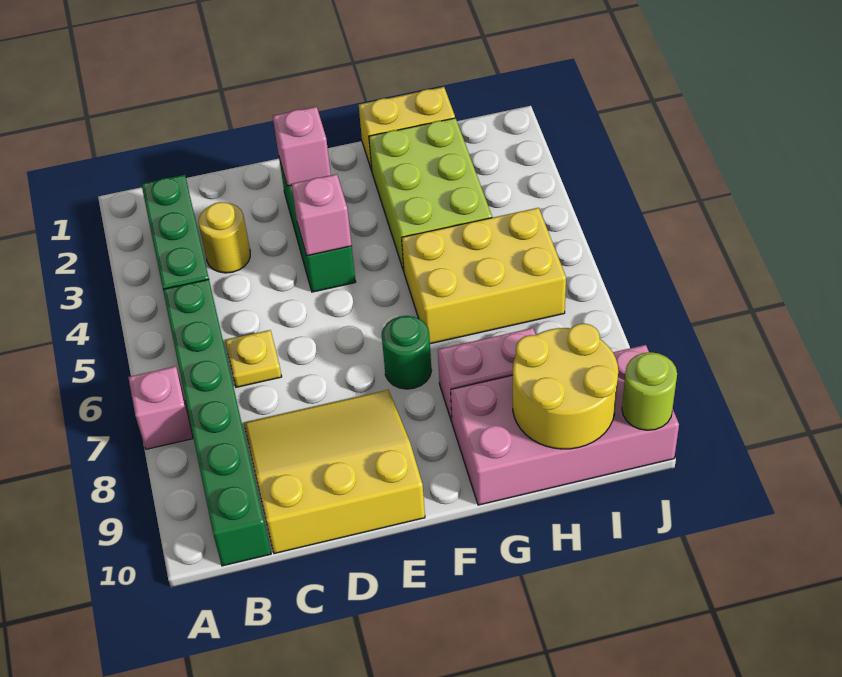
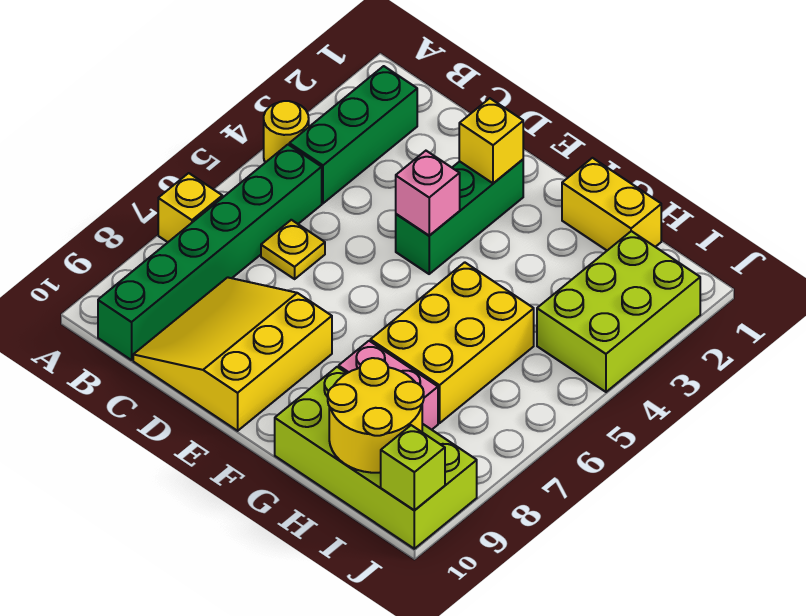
pink 1x1 brick [128,366,193,449] -> yellow 1x1 brick [158,173,222,242]
yellow 1x1 round brick [199,202,250,273] -> yellow 1x1 round brick moved to [264,101,309,163]
yellow 3x3 slope [244,390,425,554] -> yellow 3x3 slope turned to [133,277,332,431]
pink 1x1 brick [273,107,331,186] -> yellow 1x1 brick [459,98,523,183]
green 1x1 round brick [382,316,431,389] -> none
lime 2x3 brick [369,118,492,271] -> lime 2x3 brick moved to [537,231,700,392]
yellow 2x3 brick [402,208,566,344] -> yellow 2x3 brick turned to [370,262,534,423]
pink 2x4 brick [451,345,679,505] -> lime 2x4 brick [275,367,477,549]
lime 1x1 round brick [622,352,677,430] -> lime 1x1 brick [381,425,445,510]

